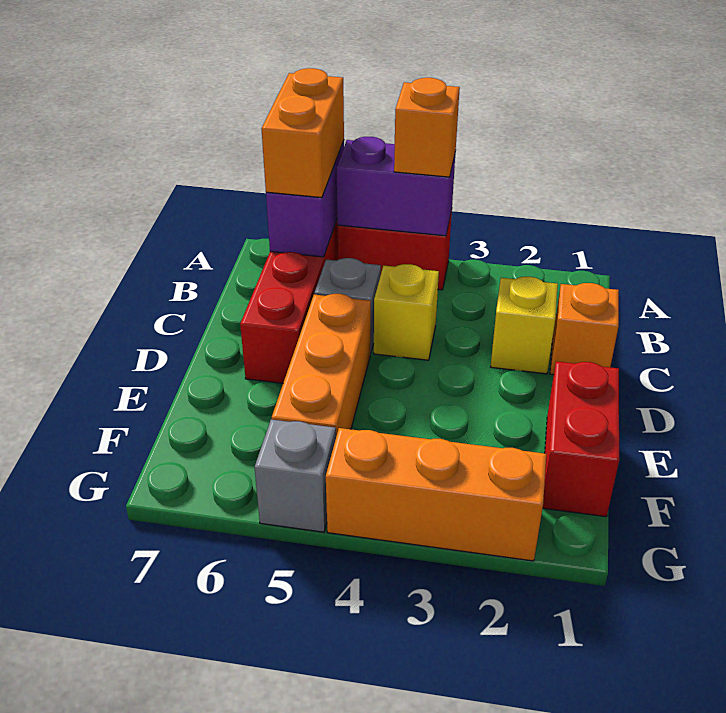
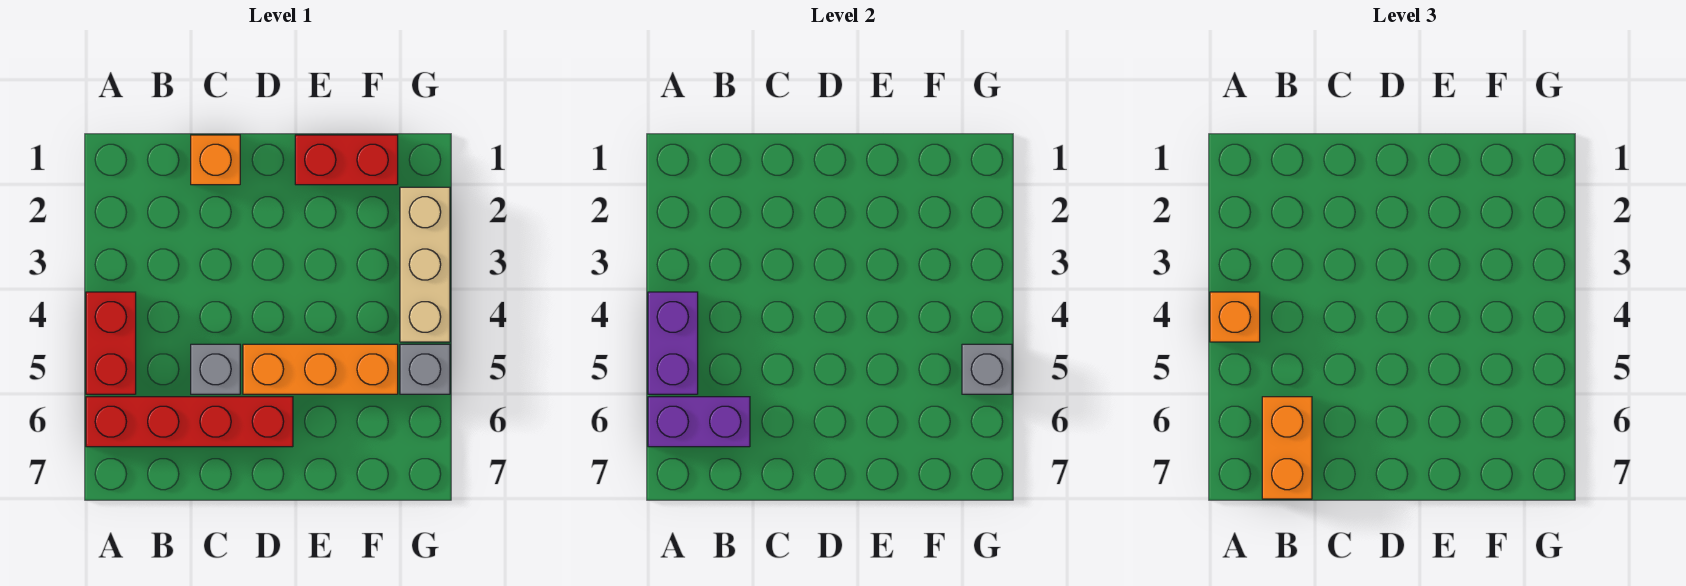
orange 1x2 brick [261,68,344,198] -> orange 1x2 brick turned to [1262,397,1312,499]
yellow 1x1 brick [491,277,558,374] -> none
yellow 1x1 brick [374,264,439,360] -> none
orange 1x3 brick [326,428,546,561] -> tan 1x3 brick [400,187,450,342]
none -> grey 1x1 brick [962,344,1012,394]

